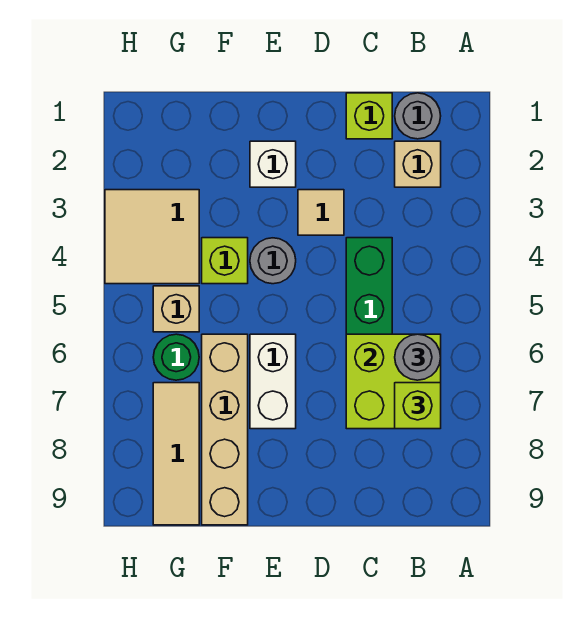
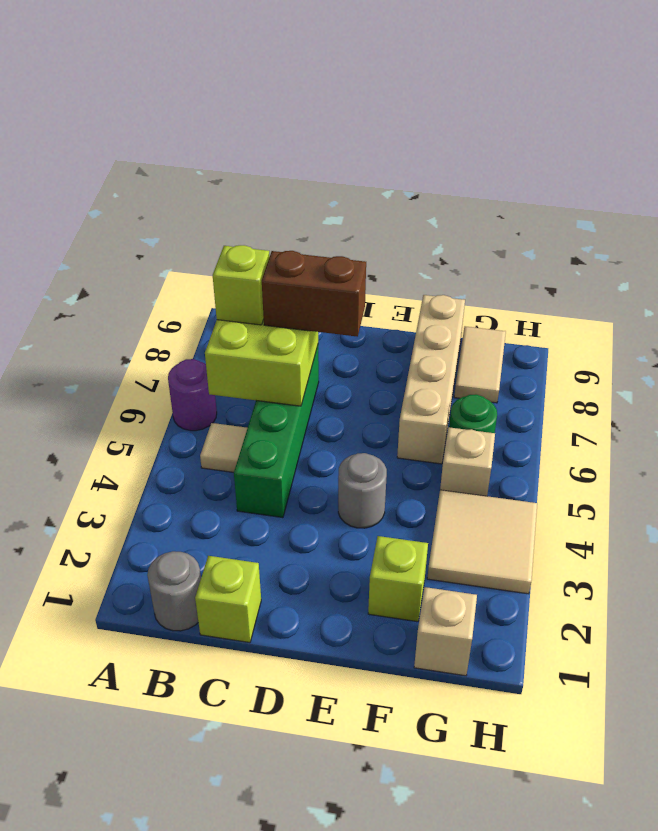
none -> purple 1x1 round brick [168,359,217,431]
tan 1x1 brick [395,141,441,187] -> tan 1x1 brick moved to [414,587,477,676]
grey 1x1 round brick [395,334,441,380] -> none
none -> brown 1x2 brick [262,251,366,337]
tan 1x1 tile [298,190,344,235] -> tan 1x1 tile moved to [200,423,247,472]
white 1x1 brick [250,141,296,187] -> none
white 1x2 brick [250,334,296,429] -> none
lime 1x1 brick [202,238,248,284] -> lime 1x1 brick moved to [368,536,428,622]
tan 1x3 tile [153,383,199,525] -> tan 1x2 tile [454,326,506,403]

